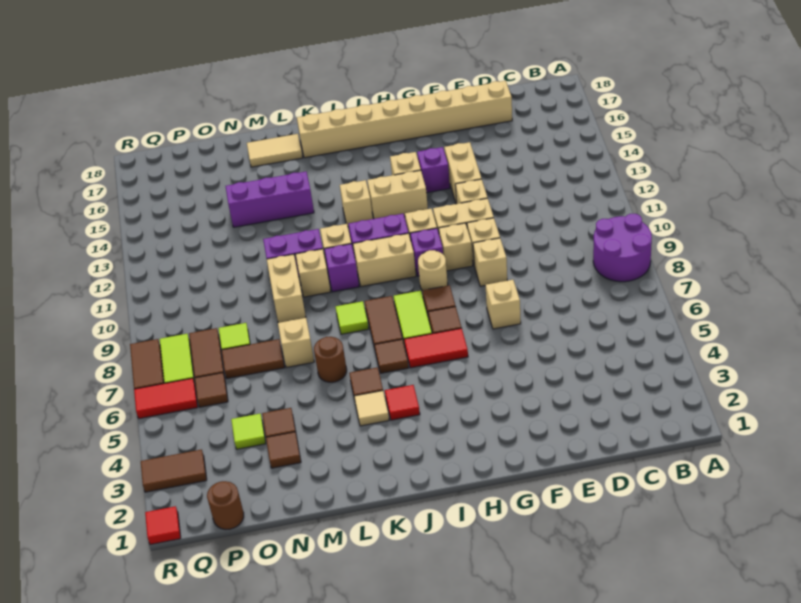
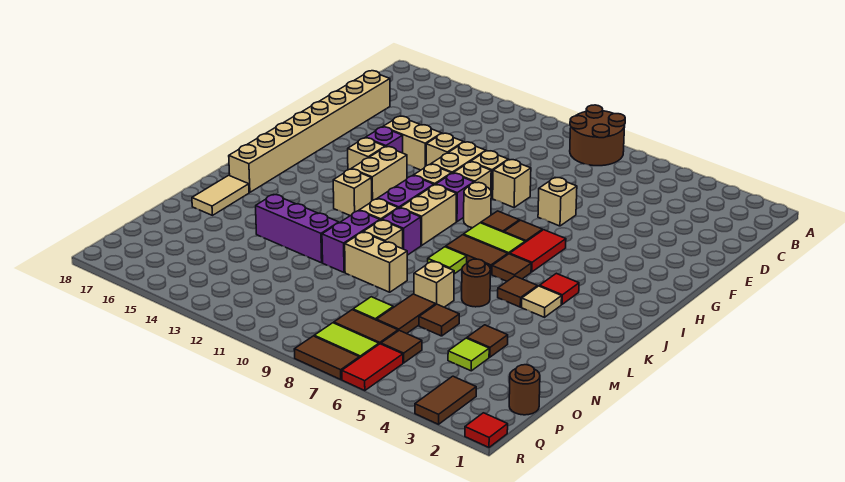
purple 2x2 round brick [593,214,652,282] -> brown 2x2 round brick [570,105,625,166]
purple 1x3 brick [226,172,314,227] -> purple 1x3 brick turned to [256,195,339,263]
brown 1x1 tile [266,432,301,468] -> brown 1x1 tile moved to [419,304,459,336]

